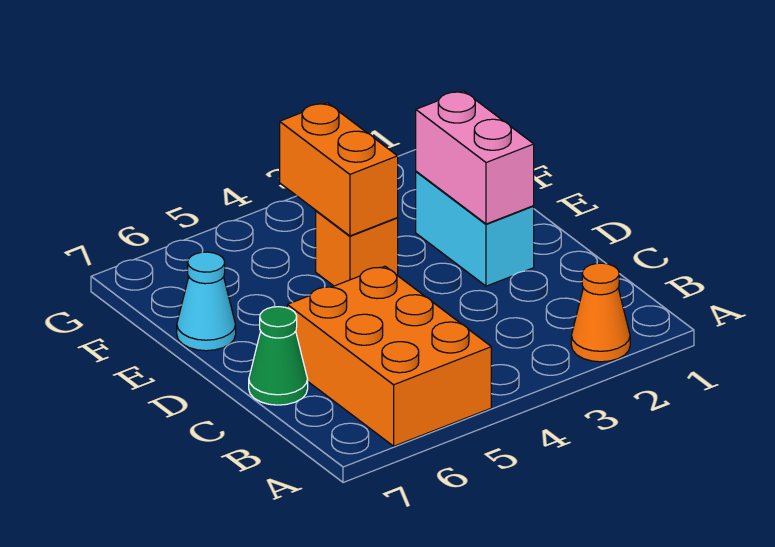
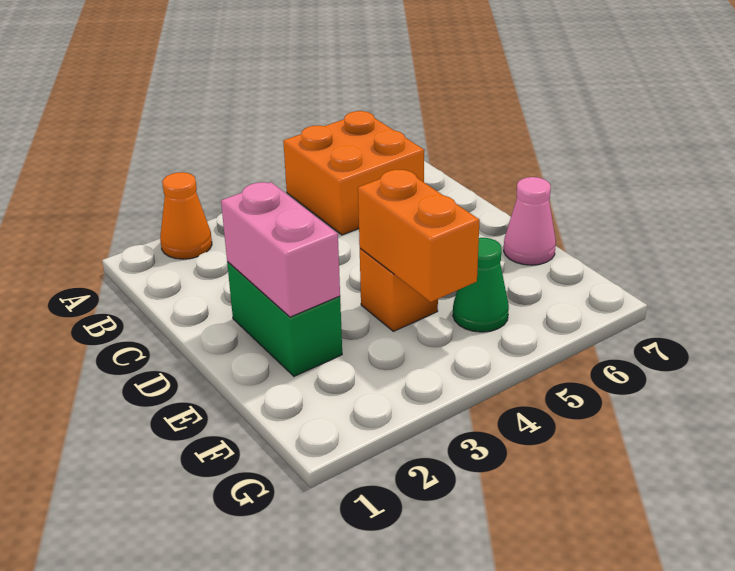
orange 2x3 brick [287,266,491,446] -> orange 2x2 brick [283,111,424,235]
green 1x1 cone [249,307,308,405] -> green 1x1 cone moved to [453,238,509,332]
cyan 1x2 brick [416,171,534,286] -> green 1x2 brick [227,262,342,376]
cyan 1x1 cone [177,252,236,351] -> pink 1x1 cone [504,177,556,265]

